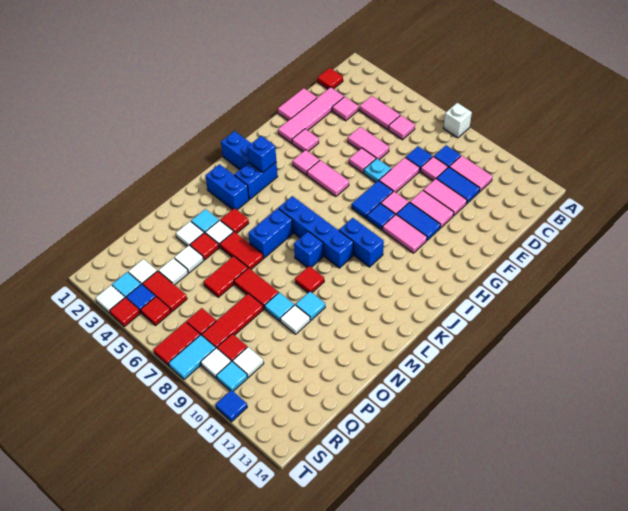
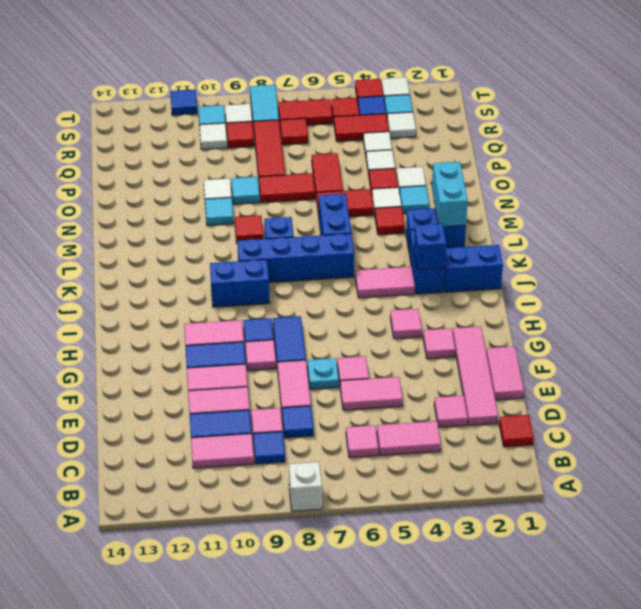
pink 1x2 tile [307,160,349,197] -> pink 1x2 tile moved to [355,267,415,298]
none -> cyan 1x2 brick [432,162,468,227]
red 1x2 tile [154,322,200,366] -> red 1x2 tile turned to [278,99,333,125]

